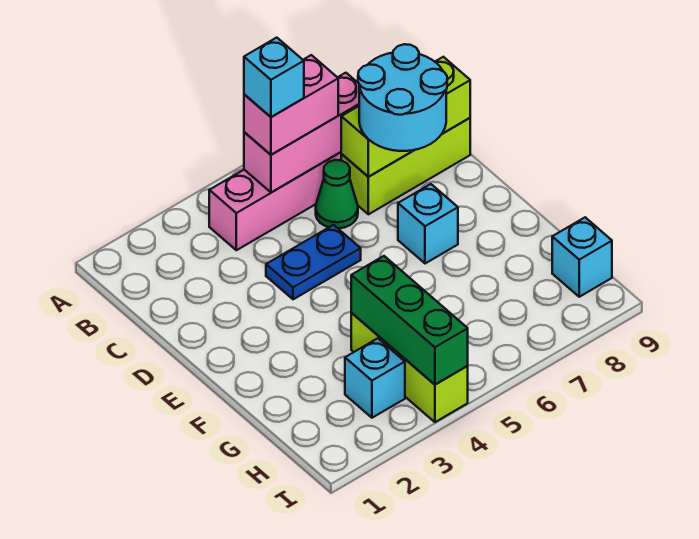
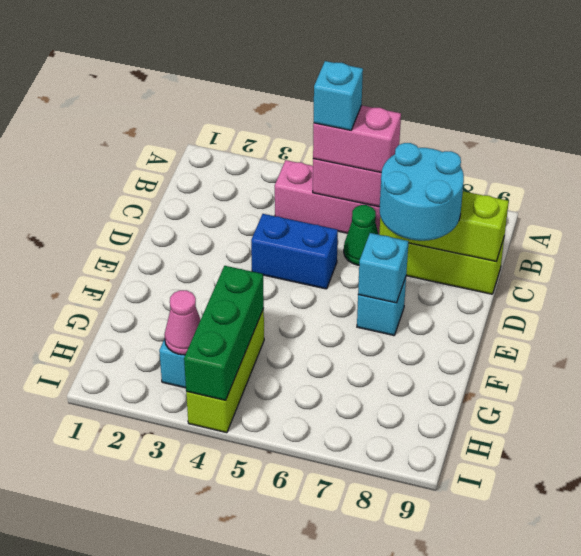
blue 1x2 plate [266,225,361,299] -> blue 1x2 brick [251,214,338,289]
none -> pink 1x1 cone [164,290,201,355]
cyan 1x1 brick [552,217,612,297] -> cyan 1x1 brick moved to [358,233,409,303]

